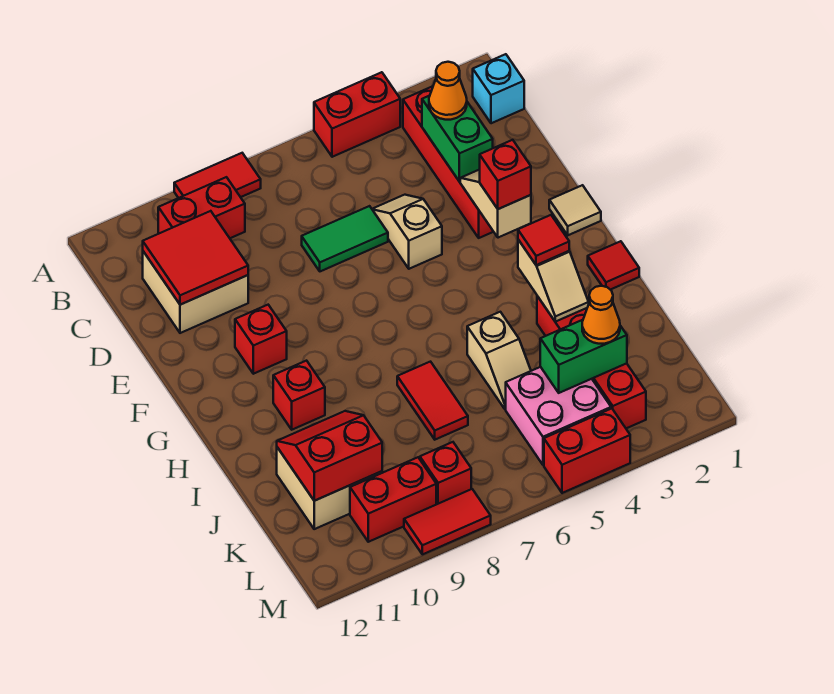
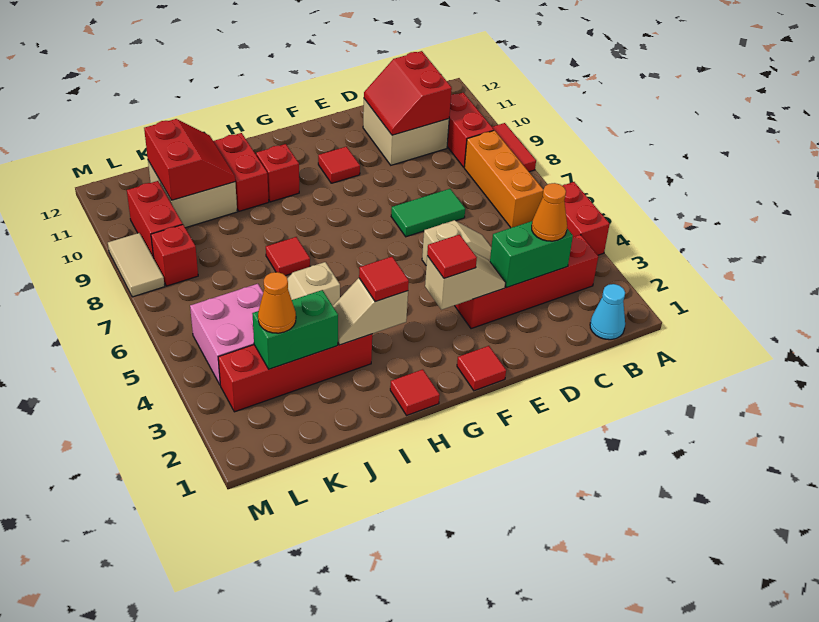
cyan 1x1 brick [473,54,524,123] -> cyan 1x1 cone [590,284,625,340]
none -> orange 1x3 brick [464,130,543,228]
red 2x2 tile [143,211,248,305] -> red 2x2 slope [364,51,452,135]
green 1x2 tile [302,206,388,271] -> green 1x2 tile turned to [391,189,465,237]
tan 1x1 tile [549,185,601,235] -> red 1x1 tile [457,346,506,391]
red 1x1 brick [479,140,531,209] -> red 1x1 tile [427,235,477,278]
red 1x1 brick [235,305,287,374] -> red 1x1 tile [318,147,360,183]
red 1x2 tile [397,362,468,440] -> red 1x1 tile [266,237,310,276]
green 1x2 brick [540,320,627,393] -> green 1x2 brick turned to [252,290,338,369]
red 1x2 brick [544,409,630,493] -> red 1x2 brick moved to [214,133,269,211]
red 1x2 tile [404,489,491,554] -> tan 1x2 tile [108,233,165,297]

